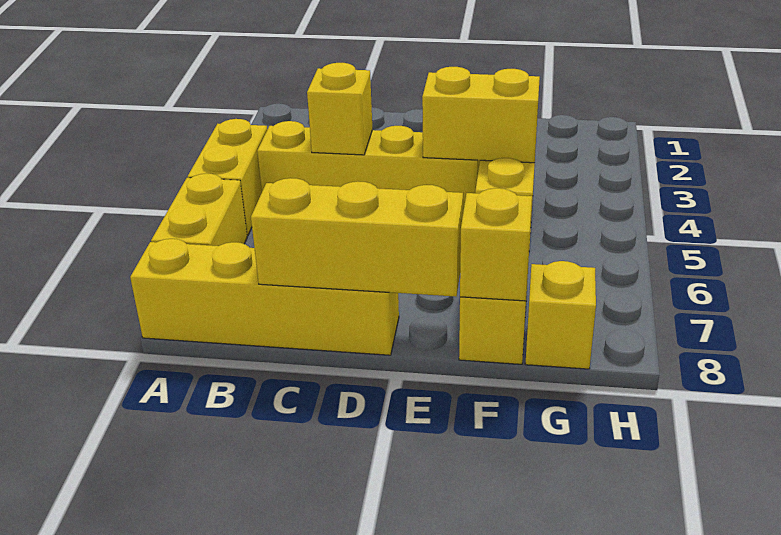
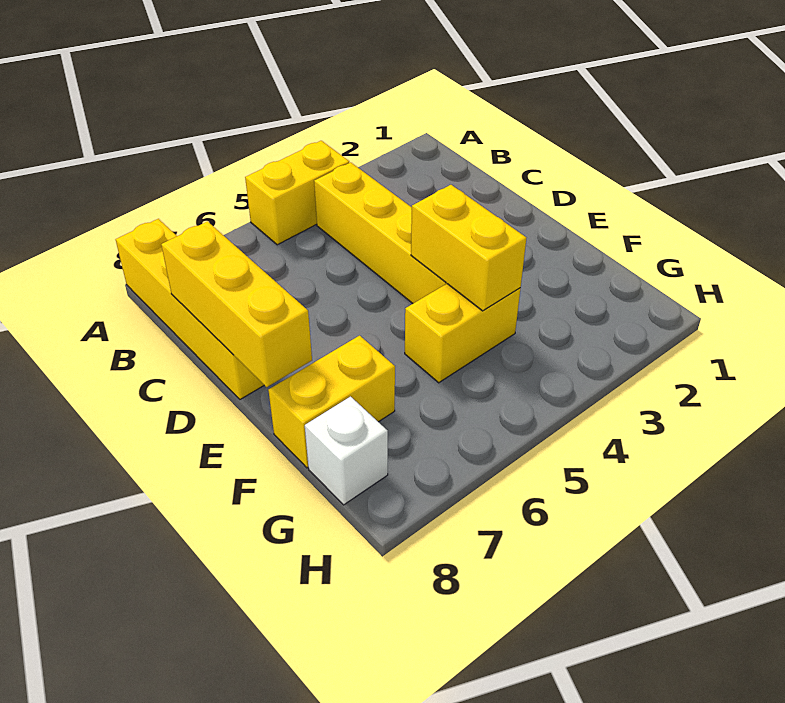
yellow 1x2 brick [151,173,247,246] -> none
yellow 1x1 brick [307,63,372,155] -> none
yellow 1x1 brick [460,188,532,301] -> none
yellow 1x1 brick [525,261,596,369] -> white 1x1 brick [305,397,388,505]

